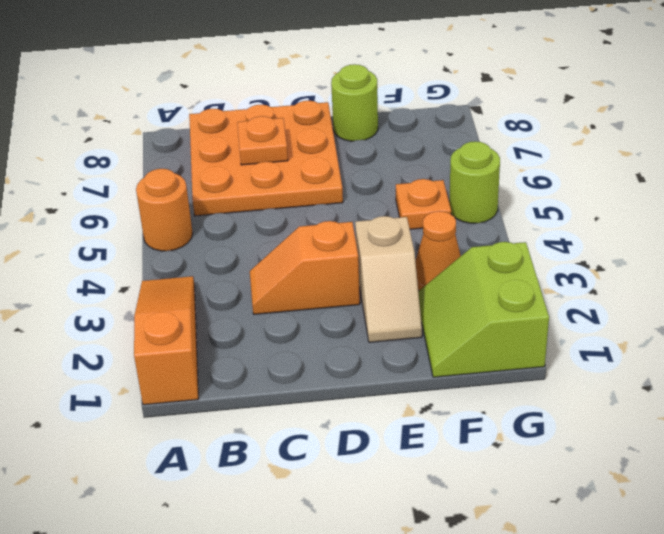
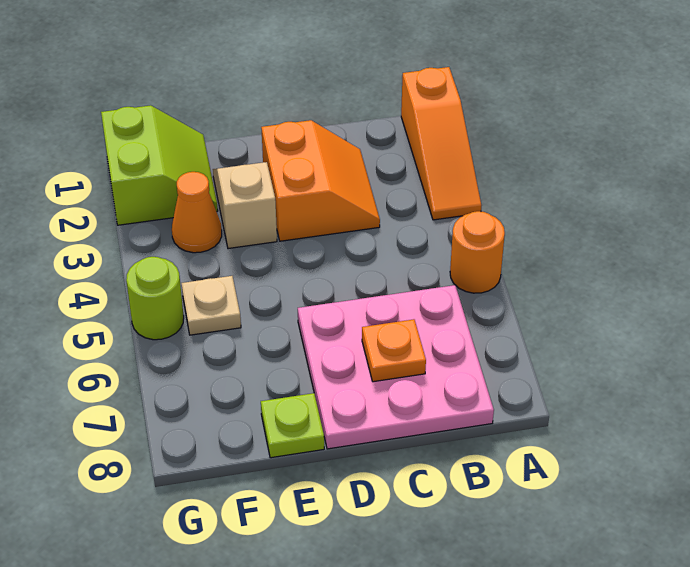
orange 3x3 plate [189,101,343,216] -> pink 3x3 plate [298,285,494,449]
orange 1x2 slope [250,221,360,314] -> orange 2x2 slope [261,120,380,241]
lime 1x1 round brick [331,64,378,141] -> lime 1x1 plate [261,393,324,458]
orange 1x1 plate [396,179,451,229] -> tan 1x1 plate [181,276,241,335]

